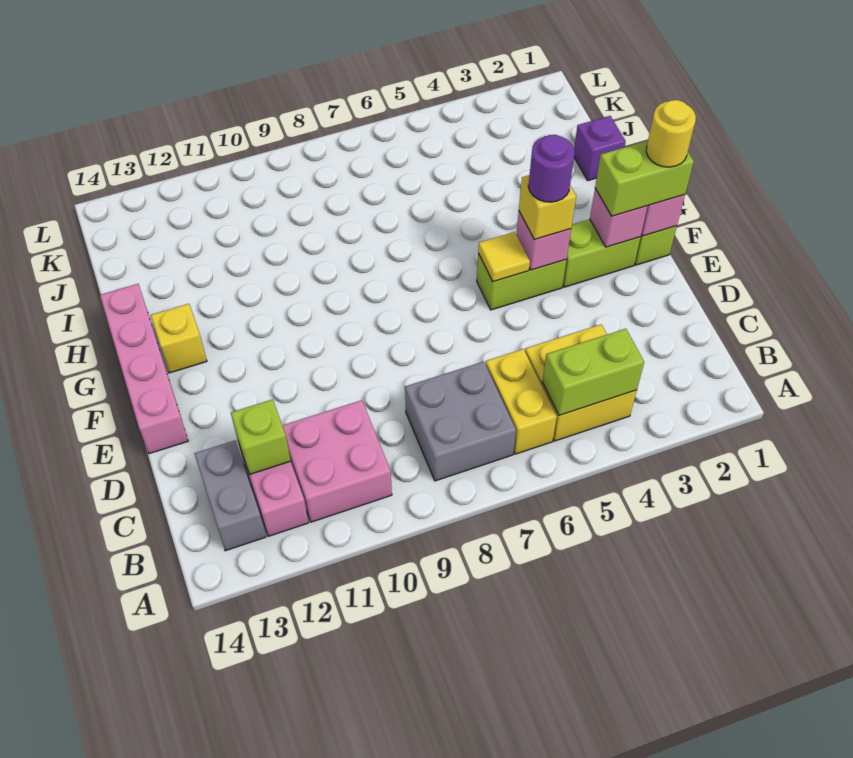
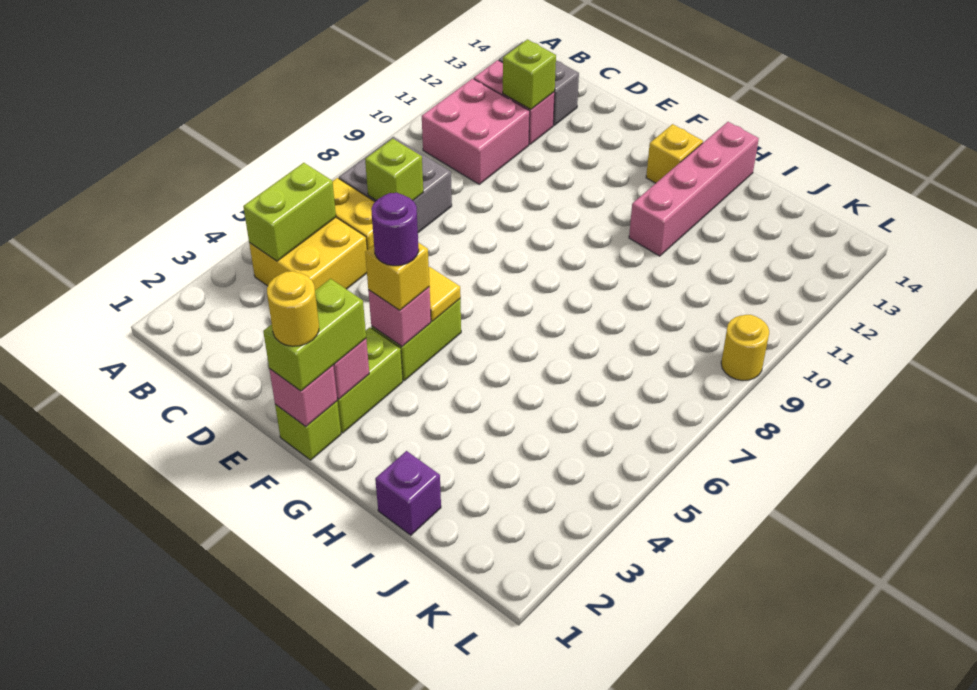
none -> lime 1x1 brick [365,139,423,200]
pink 1x4 brick [100,284,188,454] -> pink 1x4 brick turned to [629,122,759,256]
none -> yellow 1x1 round brick [721,315,769,381]

